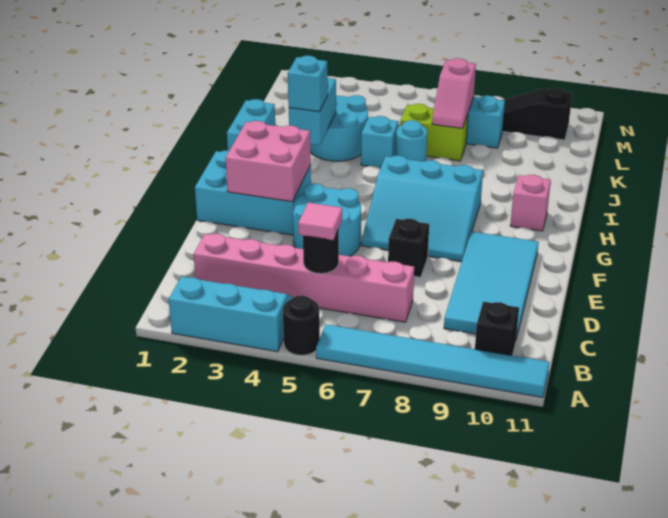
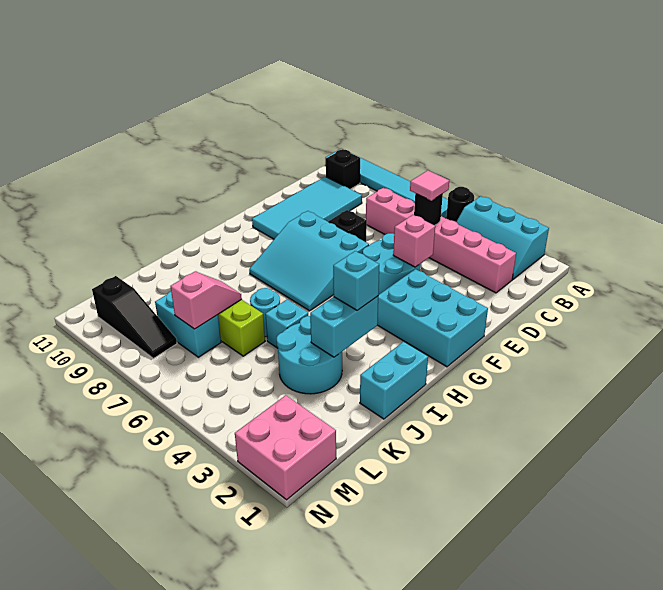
pink 2x2 brick [225,121,311,202] -> pink 2x2 brick moved to [235,395,336,500]
cyan 3x3 slope [362,156,483,261] -> cyan 3x3 slope turned to [249,211,369,311]
pink 1x1 brick [510,175,551,231] -> pink 1x1 brick moved to [393,215,435,267]

